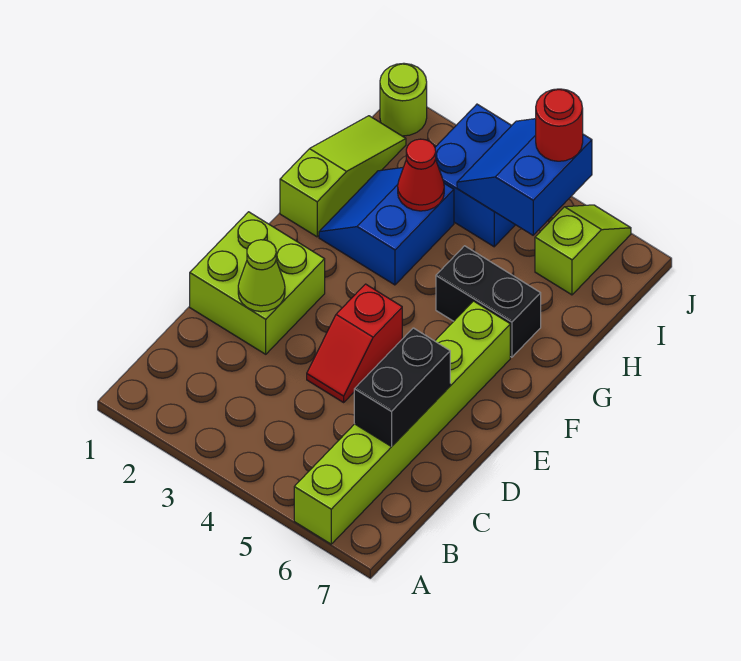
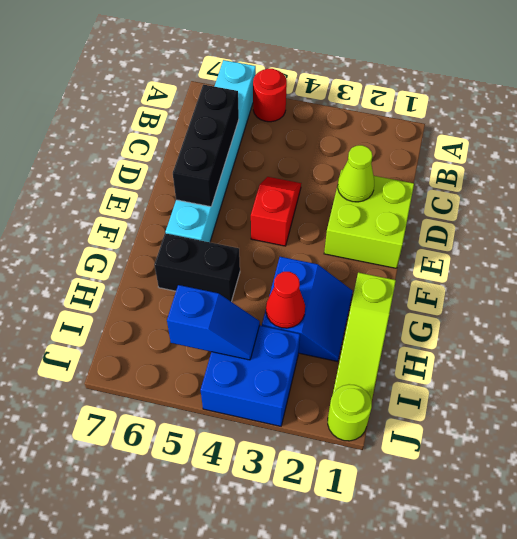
lime 1x6 brick [294,301,510,544] -> cyan 1x6 brick [165,60,256,242]
black 1x2 brick [354,328,450,446] -> black 1x3 brick [173,85,239,207]
blue 2x2 slope [457,119,592,235] -> blue 1x2 slope [167,285,260,360]
lime 1x2 slope [535,205,631,295] -> none
red 1x1 round brick [536,89,583,161] -> red 1x1 round brick moved to [253,69,287,122]

